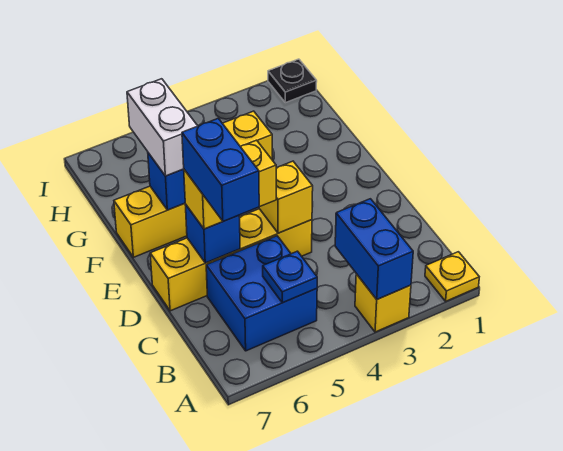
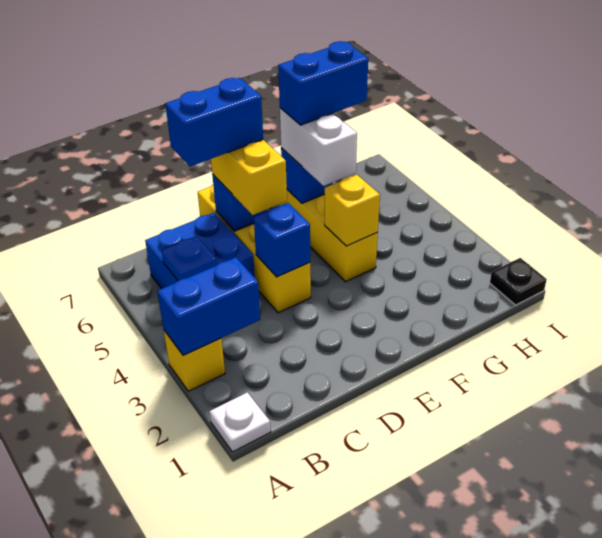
yellow 1x1 plate [425,252,479,301] -> white 1x1 plate [209,392,271,452]
yellow 1x1 brick [259,161,313,233] -> blue 1x1 brick [254,203,310,277]
white 1x2 brick [127,79,197,176] -> white 1x2 brick turned to [280,108,357,186]
none -> blue 1x2 brick [278,41,368,125]

